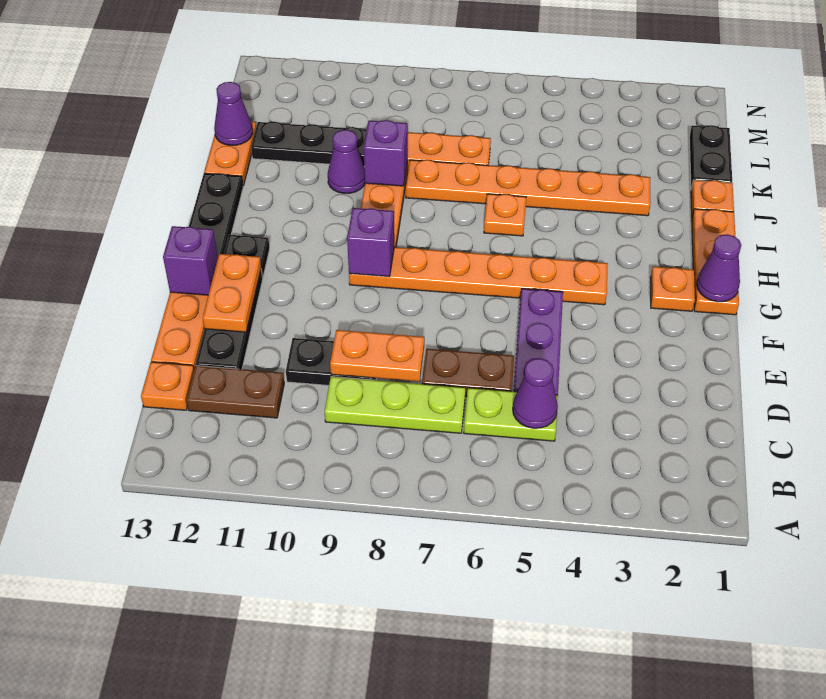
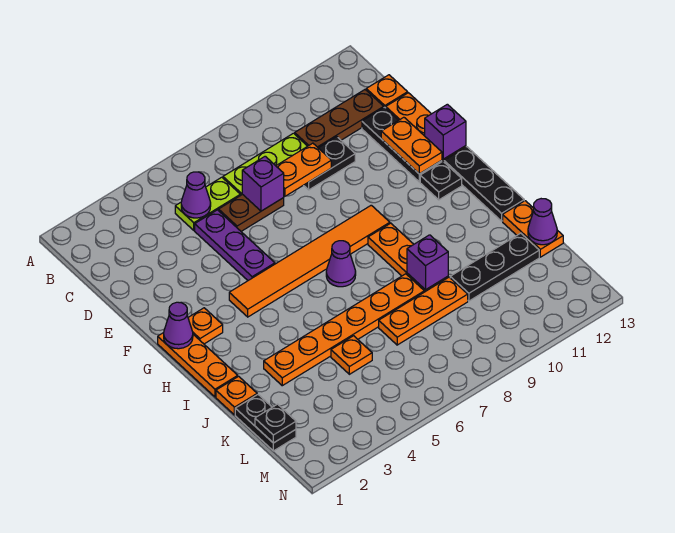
brown 1x2 plate [187,366,284,418] -> brown 1x3 plate [295,90,384,148]
orange 1x6 plate [349,247,608,305] -> orange 1x6 tile [229,205,390,317]
purple 1x1 brick [347,208,394,277] -> purple 1x1 brick moved to [242,156,284,211]
orange 1x1 plate [484,194,526,236] -> orange 1x1 plate moved to [331,336,372,374]
purple 1x1 cone [328,130,365,193] -> purple 1x1 cone moved to [326,241,356,287]
none -> black 1x1 plate [255,404,296,443]

